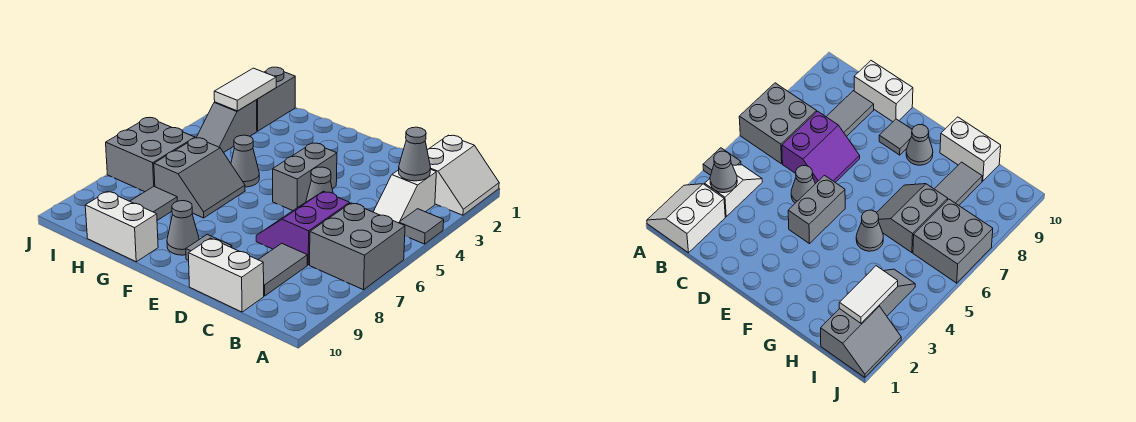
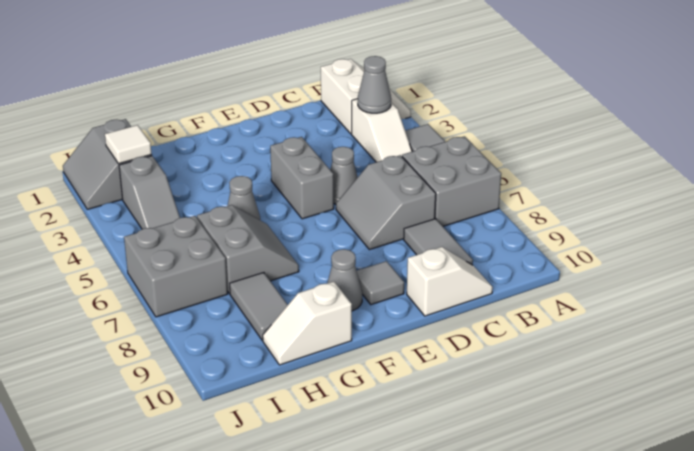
purple 2x2 slope [256,191,350,265] -> grey 2x2 slope [336,155,436,250]
white 1x2 brick [188,238,264,312] -> white 1x2 slope [407,247,493,316]
white 1x2 brick [85,191,158,262] -> white 1x2 slope [263,282,352,365]
white 1x2 tile [214,68,276,111] -> white 1x1 tile [105,125,152,164]

